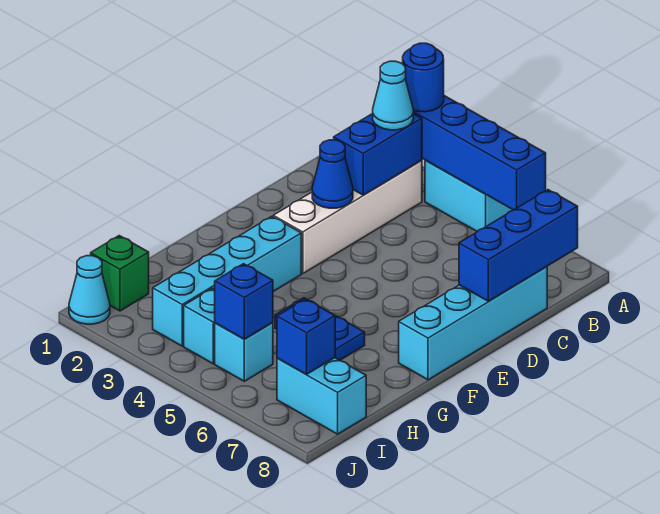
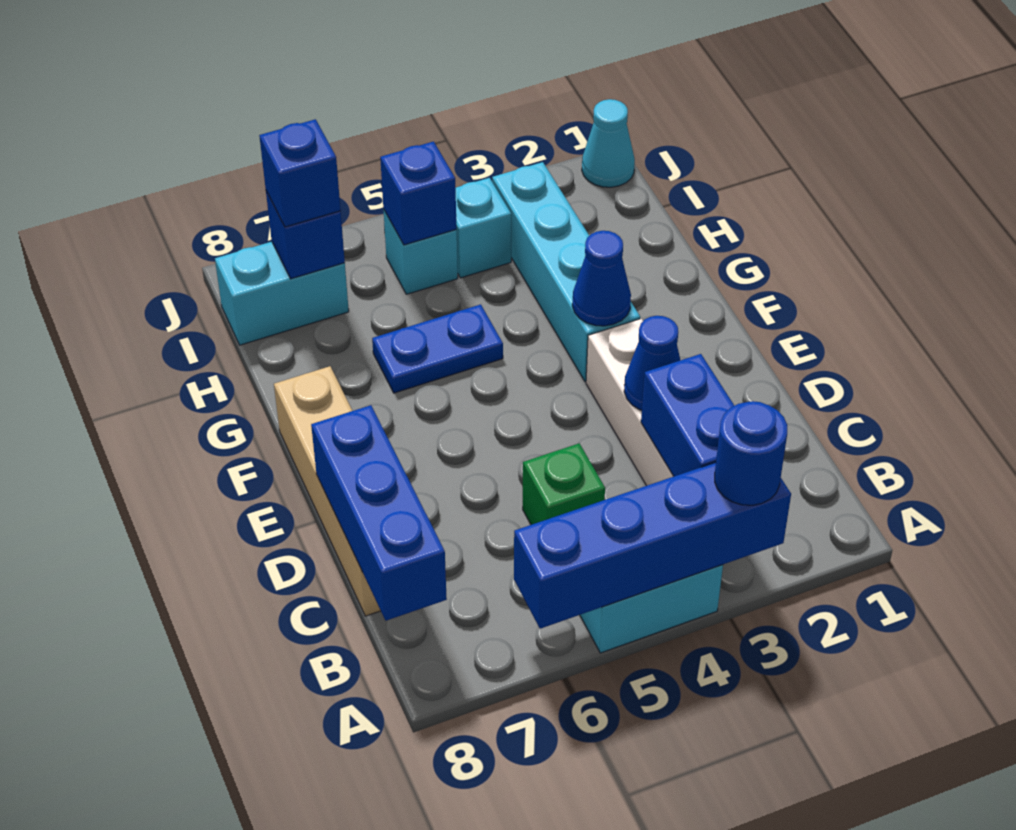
cyan 1x1 cone [373,61,413,130] -> none
cyan 1x4 brick [399,267,547,380] -> tan 1x4 brick [274,366,381,616]
none -> blue 1x1 cone [572,231,631,326]
green 1x1 brick [91,236,149,311] -> green 1x1 brick moved to [523,443,605,525]
none -> blue 1x1 brick [259,119,341,227]

